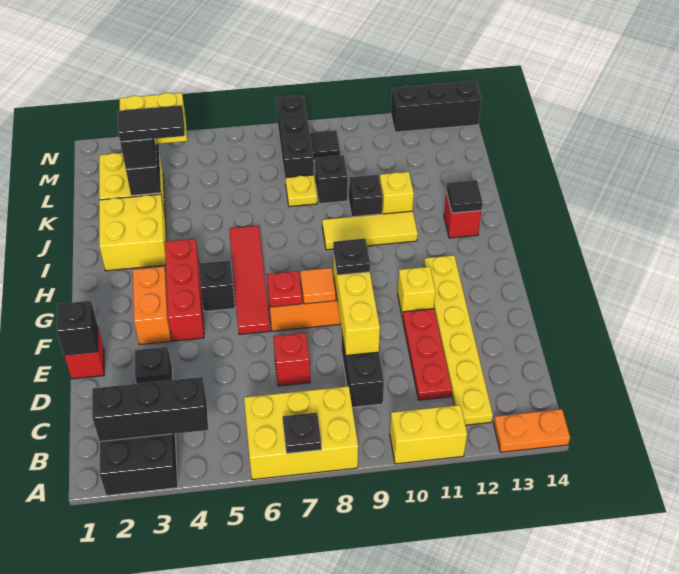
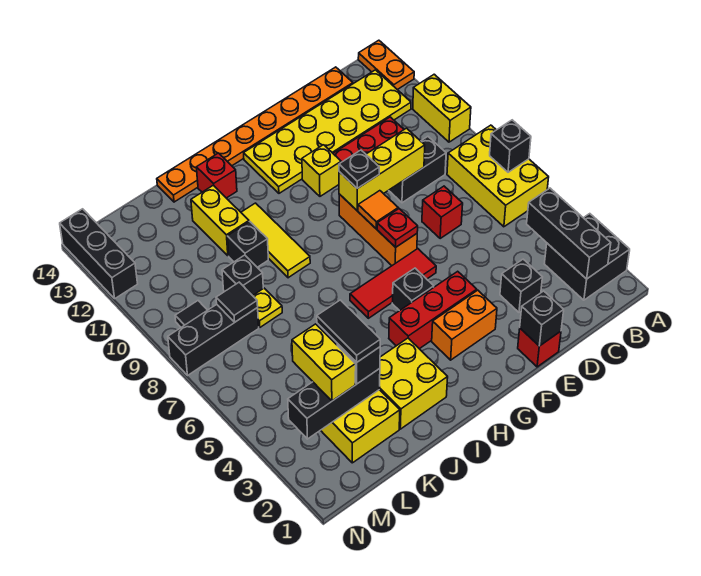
black 1x1 plate [283,412,322,454] -> black 1x1 brick [490,120,531,172]
yellow 1x6 plate [424,255,493,425] -> yellow 2x6 plate [244,70,411,193]
none -> orange 1x8 plate [157,67,353,202]
red 1x4 tile [229,226,270,335] -> red 1x3 tile [350,249,436,318]
black 1x1 tile [446,180,483,213] -> black 1x1 tile moved to [216,282,258,322]
yellow 1x1 brick [380,172,414,214] -> yellow 1x2 brick [191,185,249,256]

